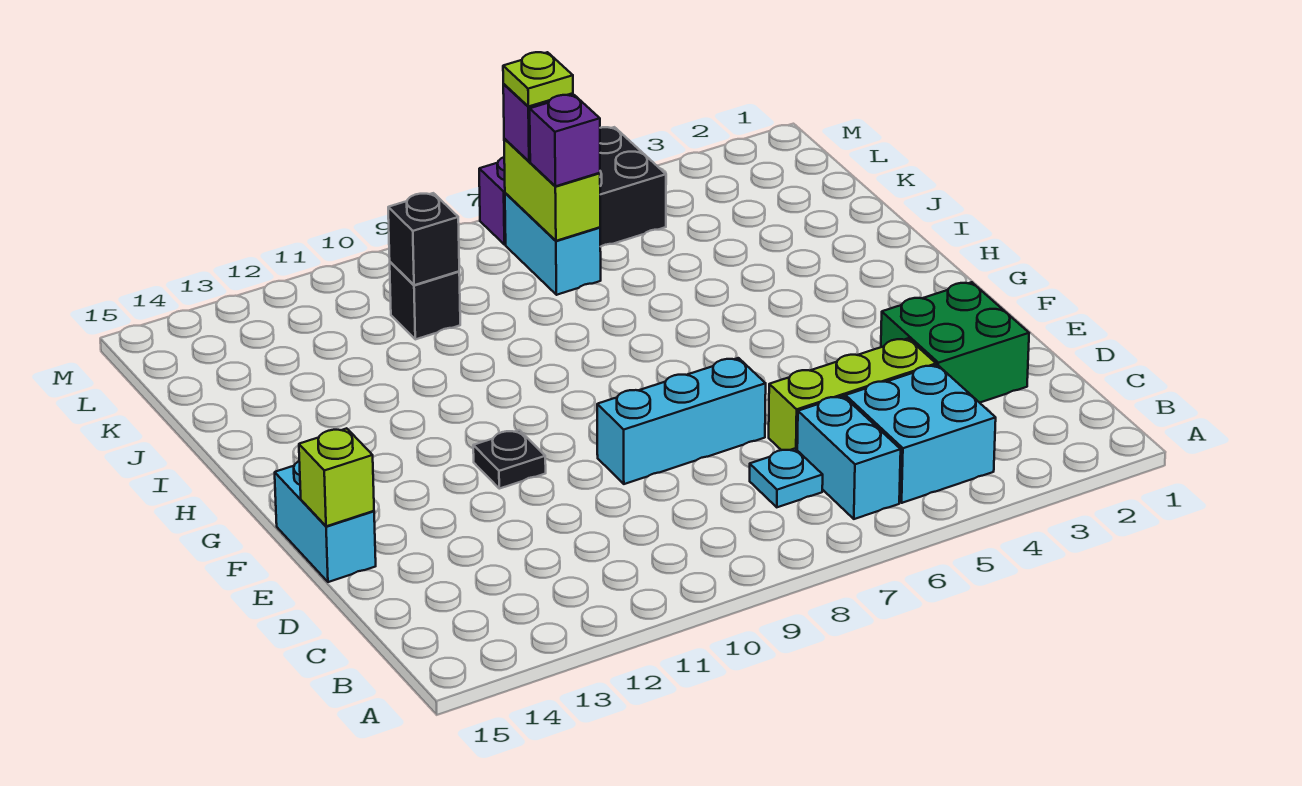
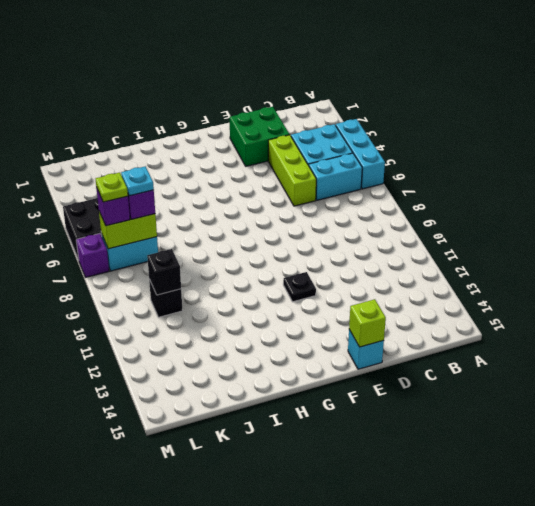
cyan 1x1 plate [750,449,823,507] -> cyan 1x1 plate moved to [121,166,154,196]
cyan 1x3 brick [597,358,766,484] -> cyan 1x3 brick moved to [336,119,385,189]
cyan 1x2 brick [275,461,376,582] -> cyan 1x1 brick [348,330,384,369]

